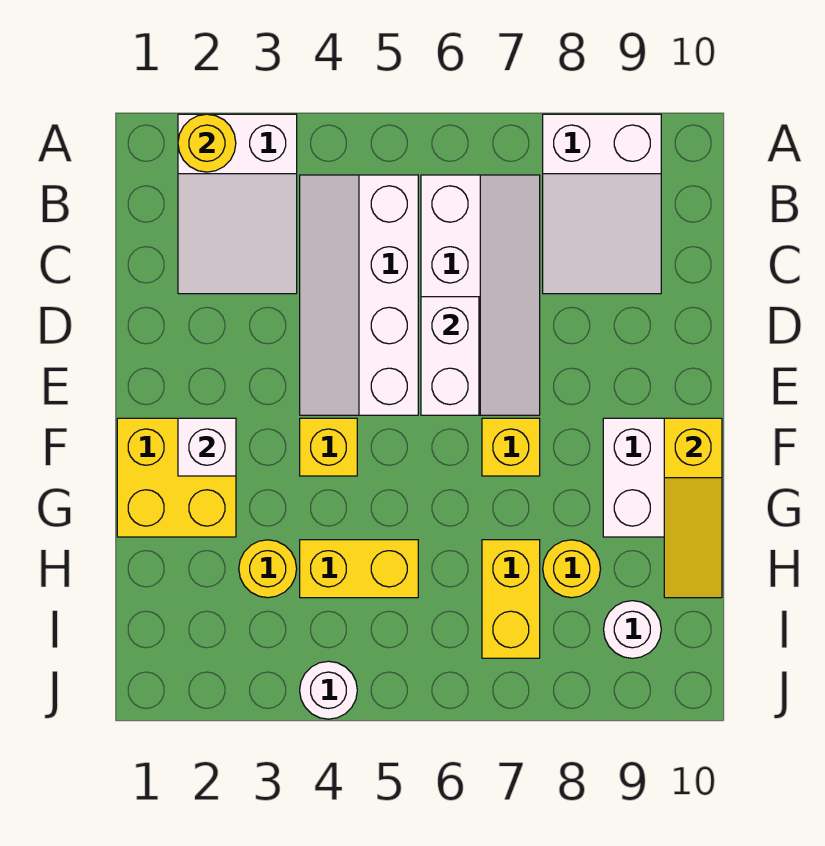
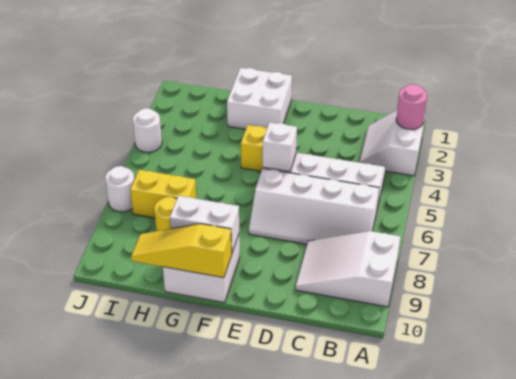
white 2x3 slope [178,114,297,294] -> white 2x2 slope [359,110,425,176]
yellow 1x1 round brick [178,114,236,172] -> pink 1x1 round brick [396,84,427,129]
white 1x2 brick [421,297,479,415] -> white 1x2 brick moved to [170,196,239,253]
yellow 2x2 brick [117,418,236,537] -> white 2x2 brick [227,68,292,129]
white 1x1 brick [178,418,236,476] -> white 1x1 brick moved to [263,122,297,172]
yellow 1x1 brick [482,418,540,476] -> none
yellow 1x1 round brick [239,540,297,598] -> none
yellow 1x2 brick [300,540,418,598] -> none
white 1x1 round brick [604,601,661,658] -> white 1x1 round brick moved to [105,166,134,212]

